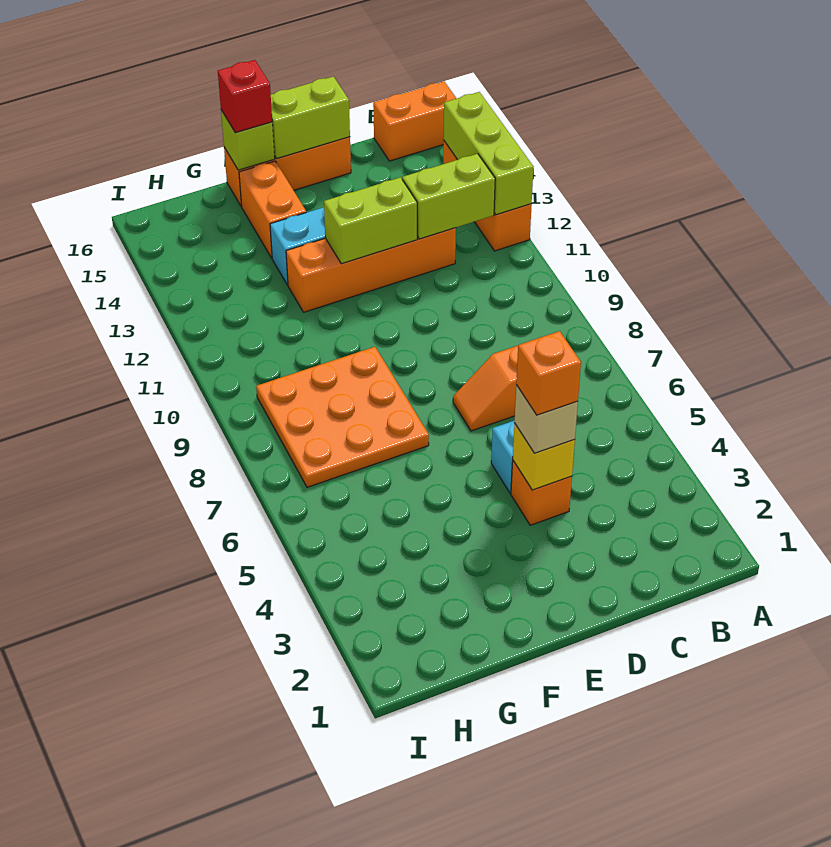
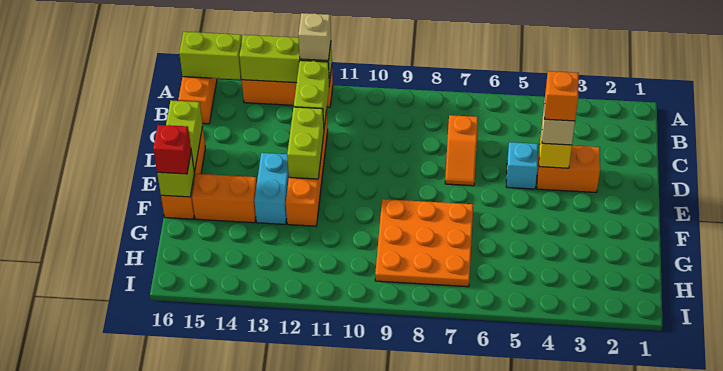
none -> tan 1x1 brick [298,13,331,61]
none -> lime 1x2 brick [179,32,242,80]
orange 1x1 brick [511,461,572,525] -> orange 1x2 brick [537,146,600,192]

